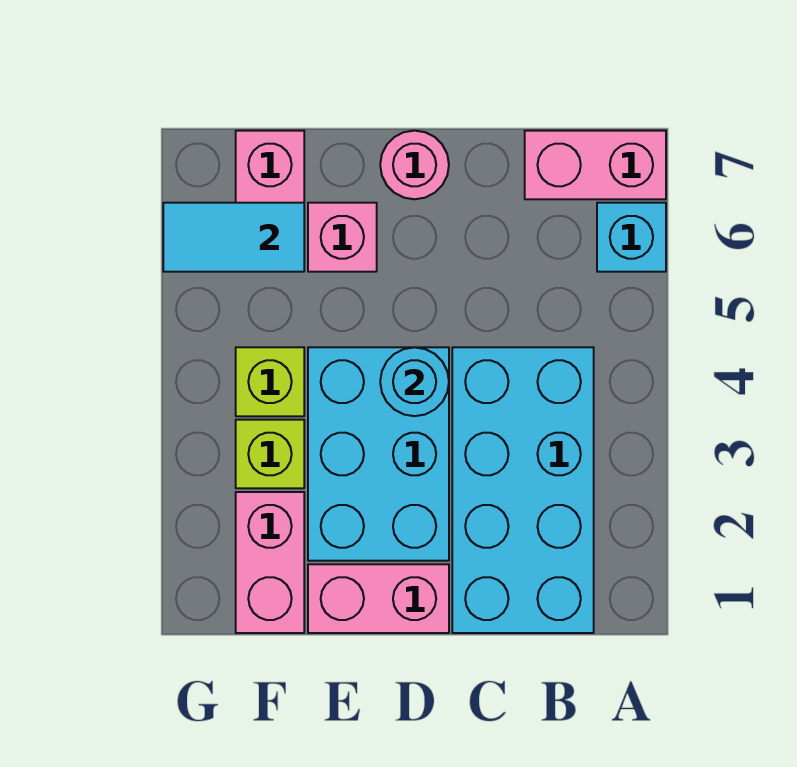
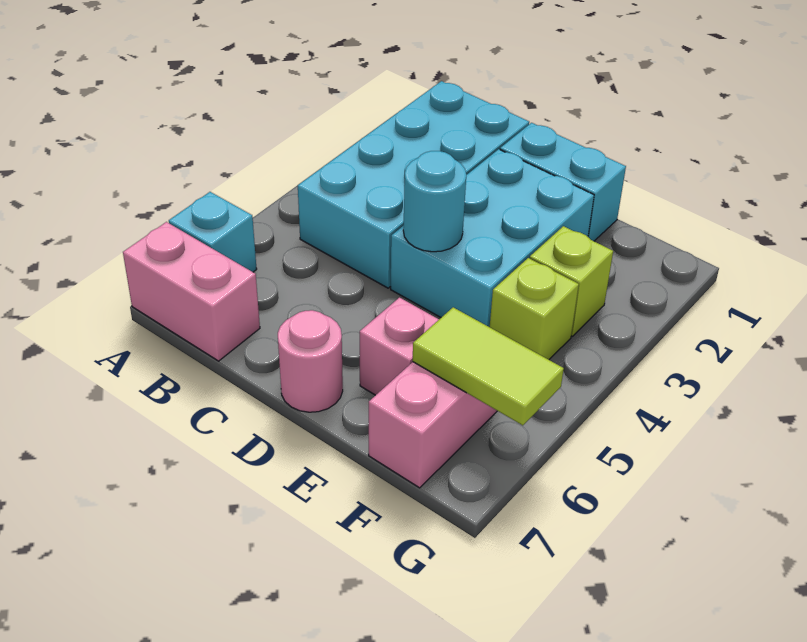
pink 1x2 brick [308,564,449,633] -> cyan 1x2 brick [500,123,626,241]
pink 1x2 brick [236,492,304,633] -> none
cyan 1x2 tile [163,203,304,272] -> lime 1x2 tile [413,307,564,426]

